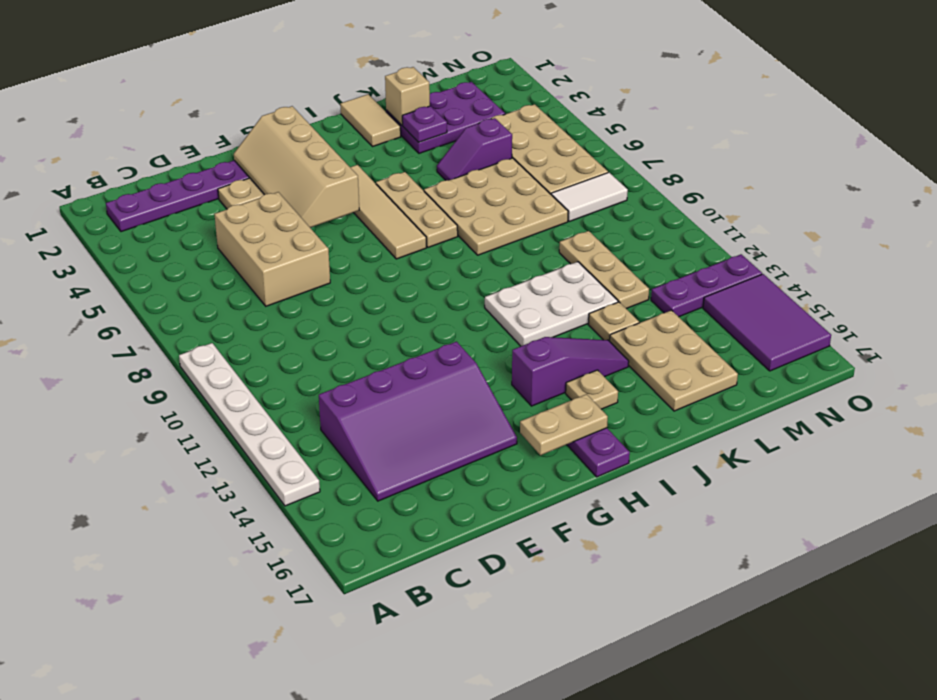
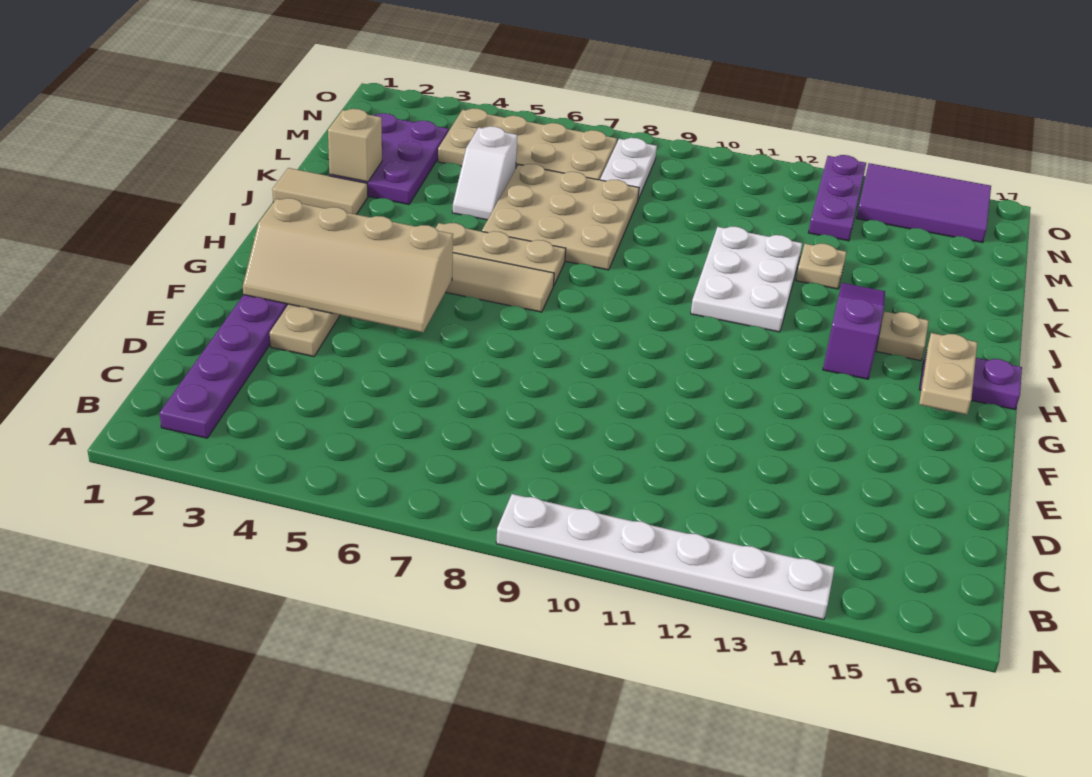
purple 3x4 slope [319,342,517,501] -> none
tan 2x3 brick [214,192,330,306] -> none
purple 1x1 plate [402,106,447,142] -> none
purple 1x2 slope [437,118,512,181] -> white 1x2 slope [452,126,517,220]
tan 2x3 plate [610,310,738,411] -> none
tan 1x3 plate [559,231,649,309] -> none
white 1x2 tile [551,172,628,221] -> white 1x2 plate [600,138,657,199]

